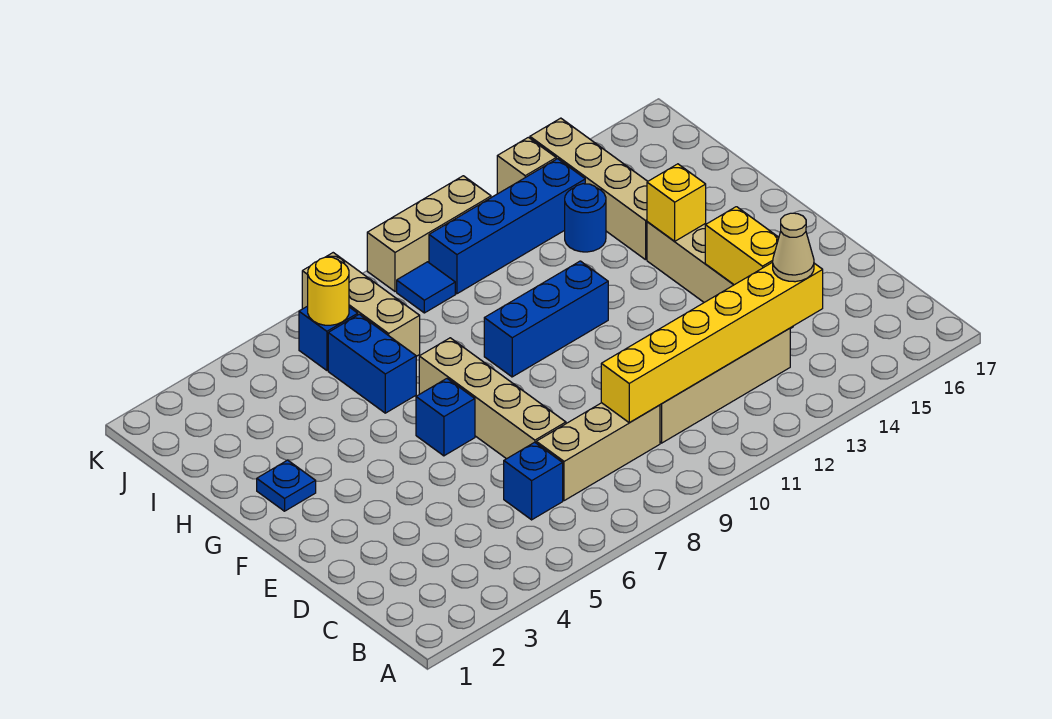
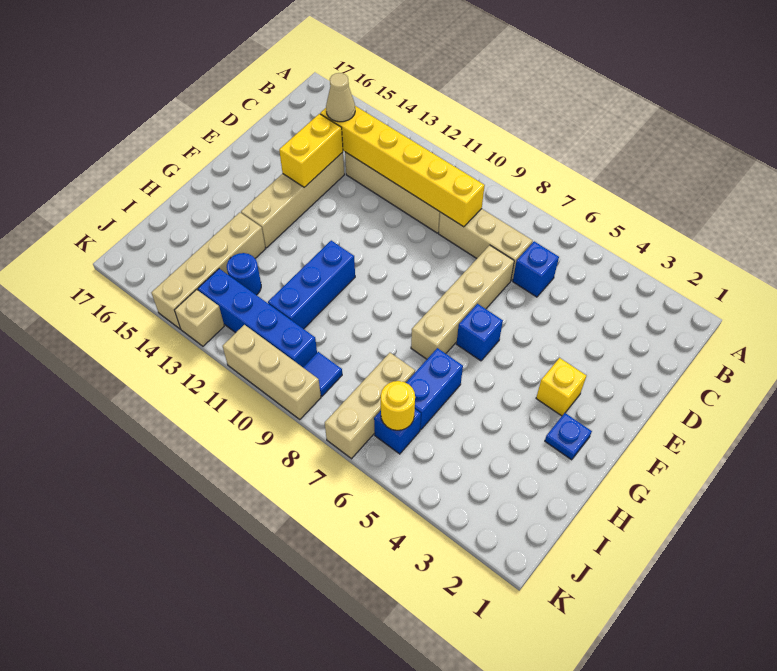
blue 1x3 brick [484,261,608,377] -> blue 1x3 brick turned to [268,241,355,329]
yellow 1x1 brick [647,164,706,241] -> yellow 1x1 brick moved to [536,358,586,416]

